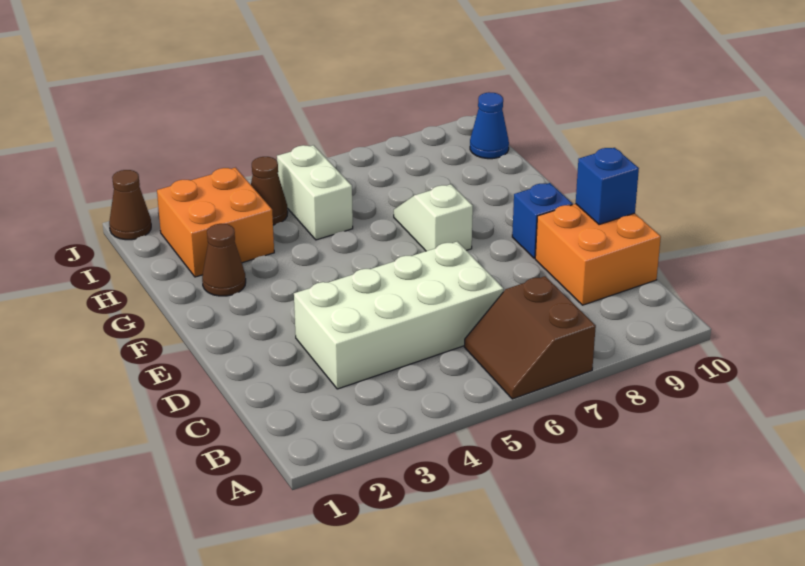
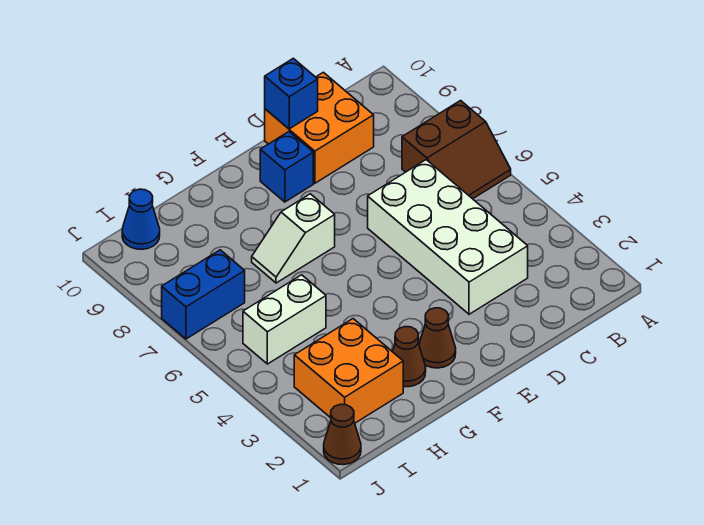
brown 1x1 cone [251,157,288,225] -> brown 1x1 cone moved to [419,308,456,368]
none -> blue 1x2 brick [162,250,245,339]

